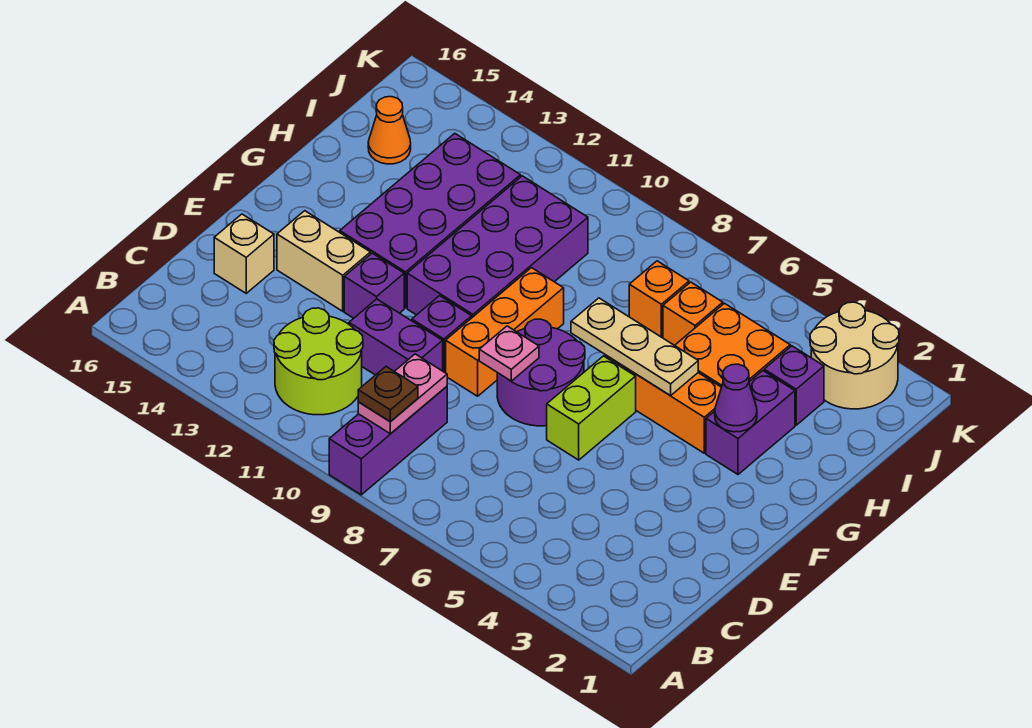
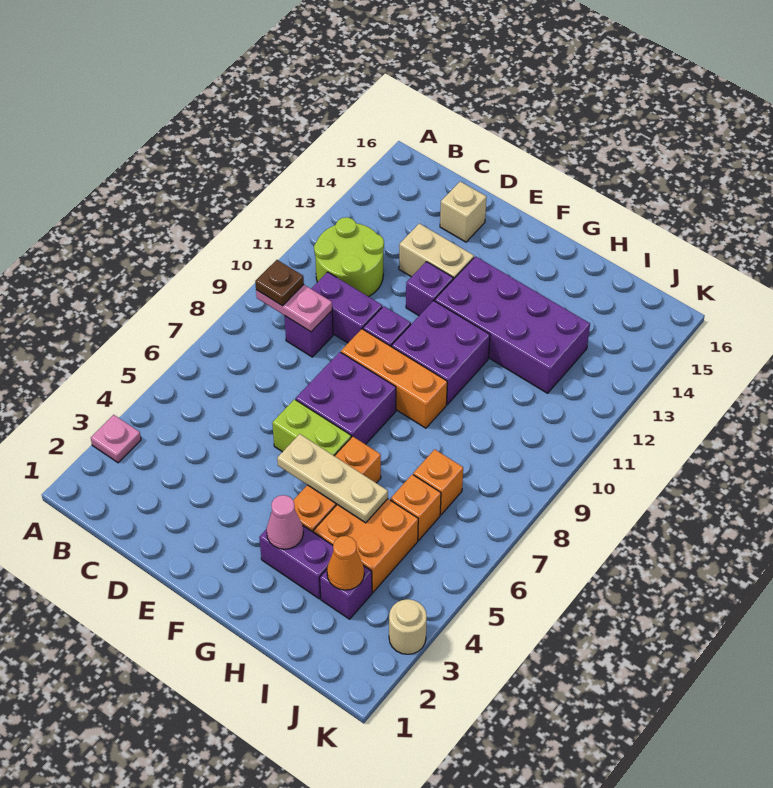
purple 1x3 brick [329,386,447,495] -> purple 1x1 brick [285,311,333,357]
purple 1x2 brick [349,299,443,375] -> purple 1x2 brick turned to [311,272,382,343]
purple 2x2 round brick [497,319,585,426] -> purple 2x2 brick [296,352,396,444]
pink 1x1 plate [479,326,539,381] -> pink 1x1 plate moved to [91,415,141,463]
tan 1x2 brick [277,211,370,311] -> tan 1x2 brick turned to [399,223,474,279]
purple 2x4 brick [407,176,588,317] -> purple 2x2 brick [392,301,490,404]
purple 1x1 cone [715,364,757,432] -> pink 1x1 cone [266,495,303,549]
tan 1x3 plate [571,298,698,396] -> tan 1x3 plate turned to [277,434,388,523]
orange 1x1 cone [368,97,411,164] -> orange 1x1 cone moved to [327,536,364,590]
tan 2x2 round brick [810,302,899,409] -> tan 1x1 round brick [389,599,427,654]

